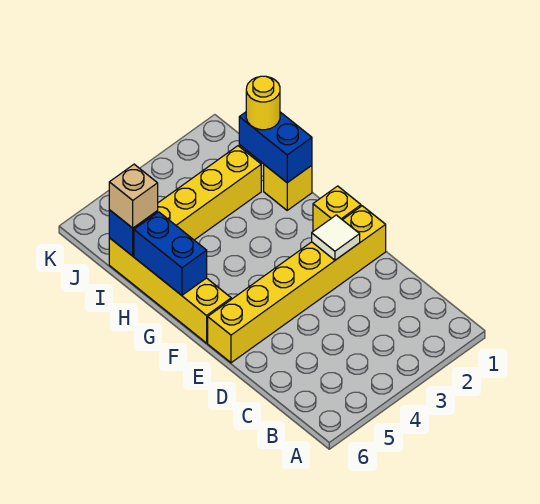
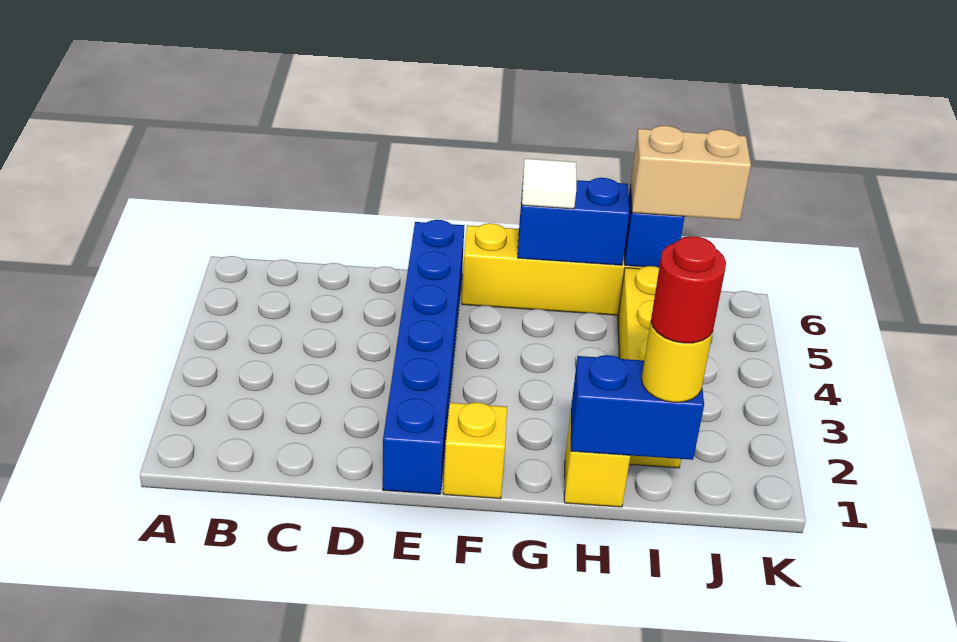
yellow 1x6 brick [208,206,386,363] -> blue 1x6 brick [383,220,464,494]
white 1x1 tile [312,215,360,260] -> white 1x1 tile moved to [522,159,576,209]
none -> red 1x1 round brick [651,236,726,343]
tan 1x1 brick [109,164,158,228] -> tan 1x2 brick [631,126,751,220]

